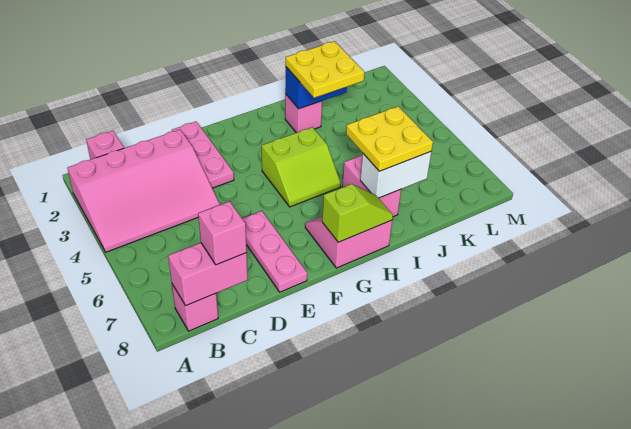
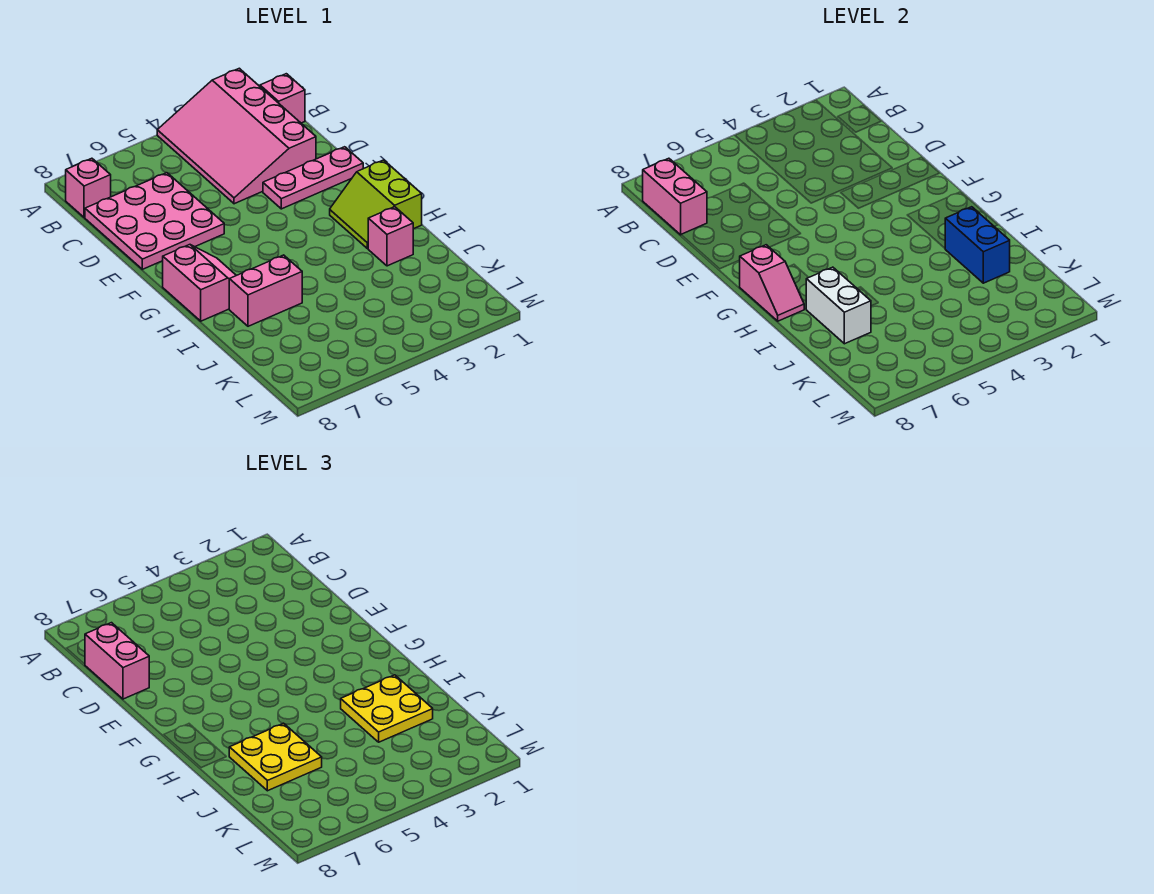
pink 1x1 brick [198,201,247,265] -> pink 1x2 brick [85,623,149,699]
pink 1x3 plate [242,211,307,292] -> pink 3x3 plate [85,173,224,269]
lime 2x2 slope [262,127,341,207] -> lime 2x2 slope moved to [330,160,422,249]
lime 1x2 slope [322,184,393,242] -> pink 1x2 slope [740,245,804,321]

